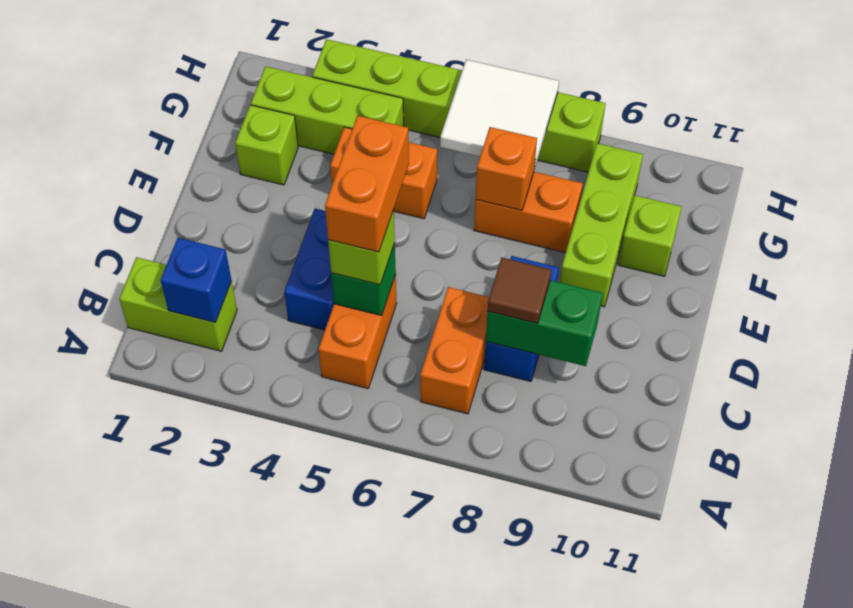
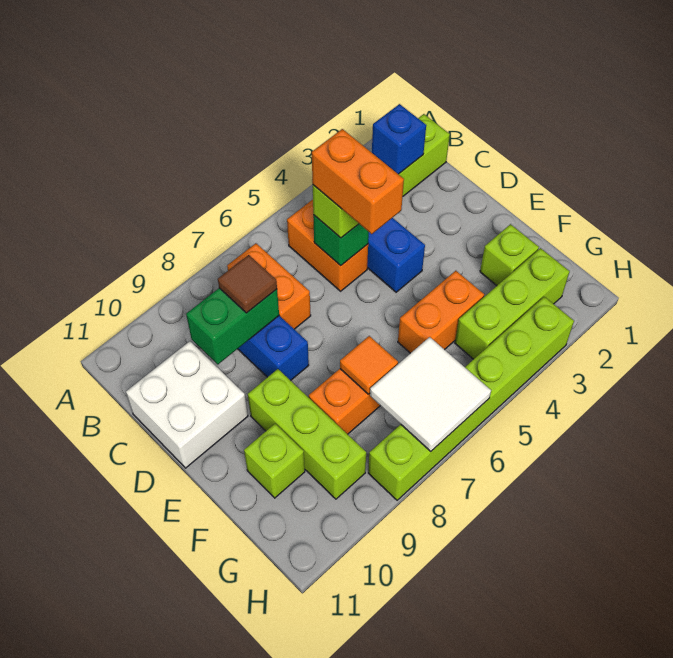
none -> white 2x2 brick [126,341,248,468]
orange 1x1 brick [476,127,537,210] -> orange 1x1 tile [340,336,398,394]

